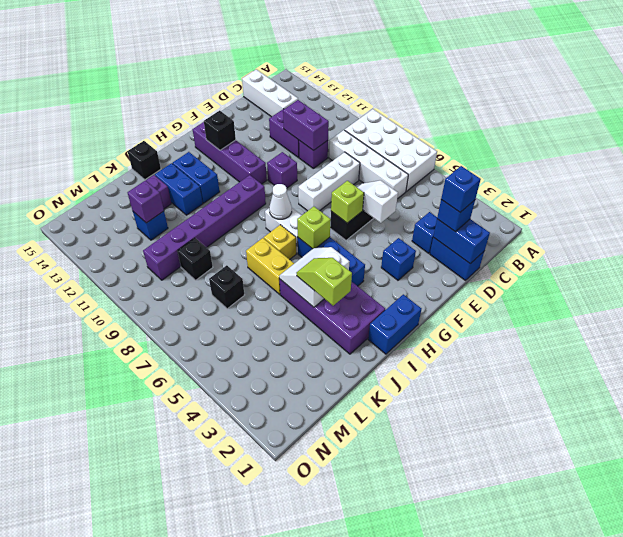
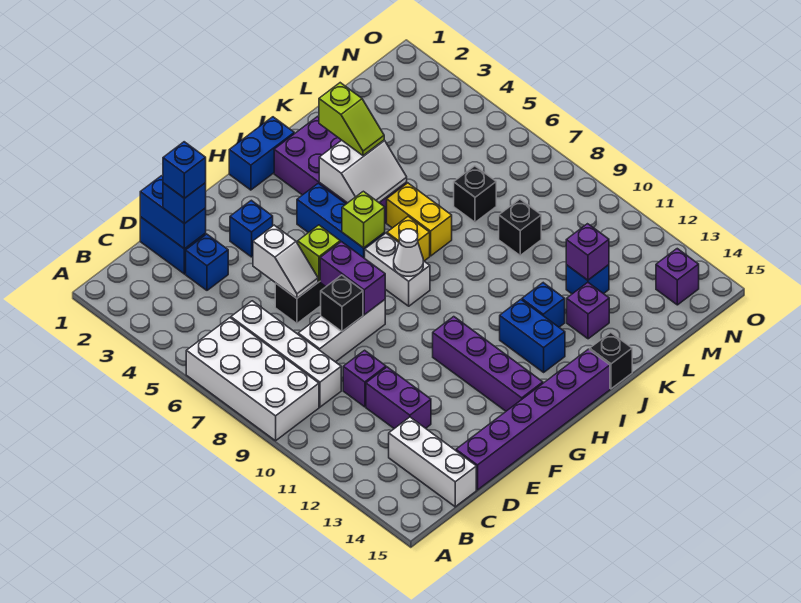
purple 1x2 brick [283,100,329,151] -> purple 1x2 brick moved to [320,242,385,315]
purple 1x1 brick [267,152,297,188] -> purple 1x1 brick moved to [656,249,699,305]
black 1x1 brick [204,111,236,150] -> black 1x1 brick moved to [321,275,363,331]
purple 1x6 brick [143,175,266,280] -> purple 1x6 brick moved to [456,349,610,490]
blue 1x2 brick [155,163,203,215] -> blue 1x1 brick [522,283,565,327]

